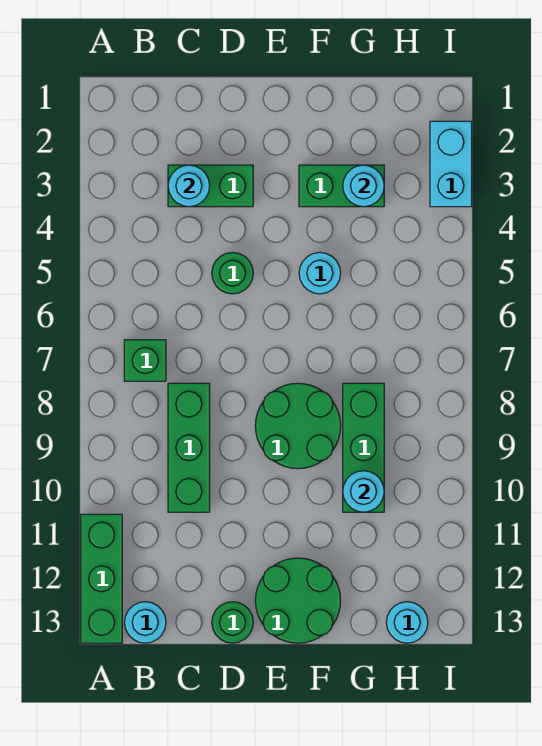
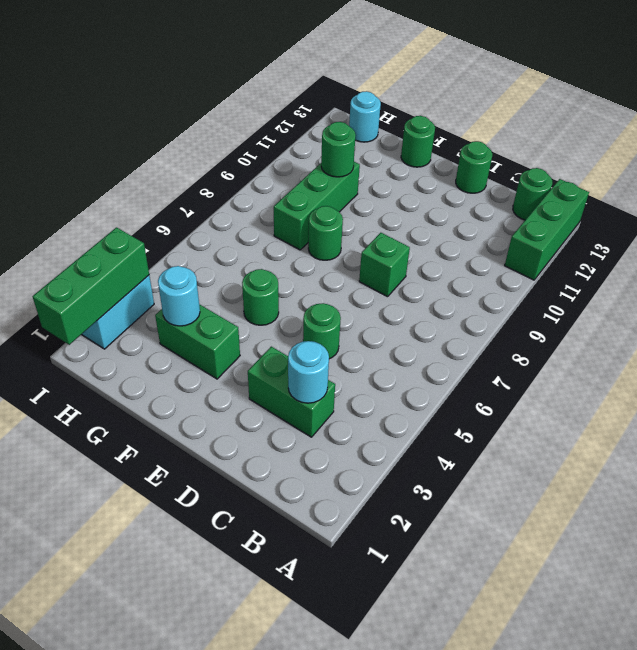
green 1x1 brick [124,340,166,381] -> green 1x1 brick moved to [359,233,410,297]
cyan 1x1 round brick [124,602,166,643] -> green 1x1 round brick [513,168,552,220]
green 1x3 brick [168,383,210,512] -> green 1x3 brick moved to [33,227,149,345]
green 2x2 round brick [255,383,341,469] -> green 1x1 round brick [308,206,343,260]
green 2x2 round brick [255,558,341,643] -> green 1x1 round brick [401,116,435,167]
cyan 1x1 round brick [299,252,341,294] -> green 1x1 round brick [242,269,279,325]
cyan 1x1 round brick [343,471,384,512] -> green 1x1 round brick [321,122,356,177]

